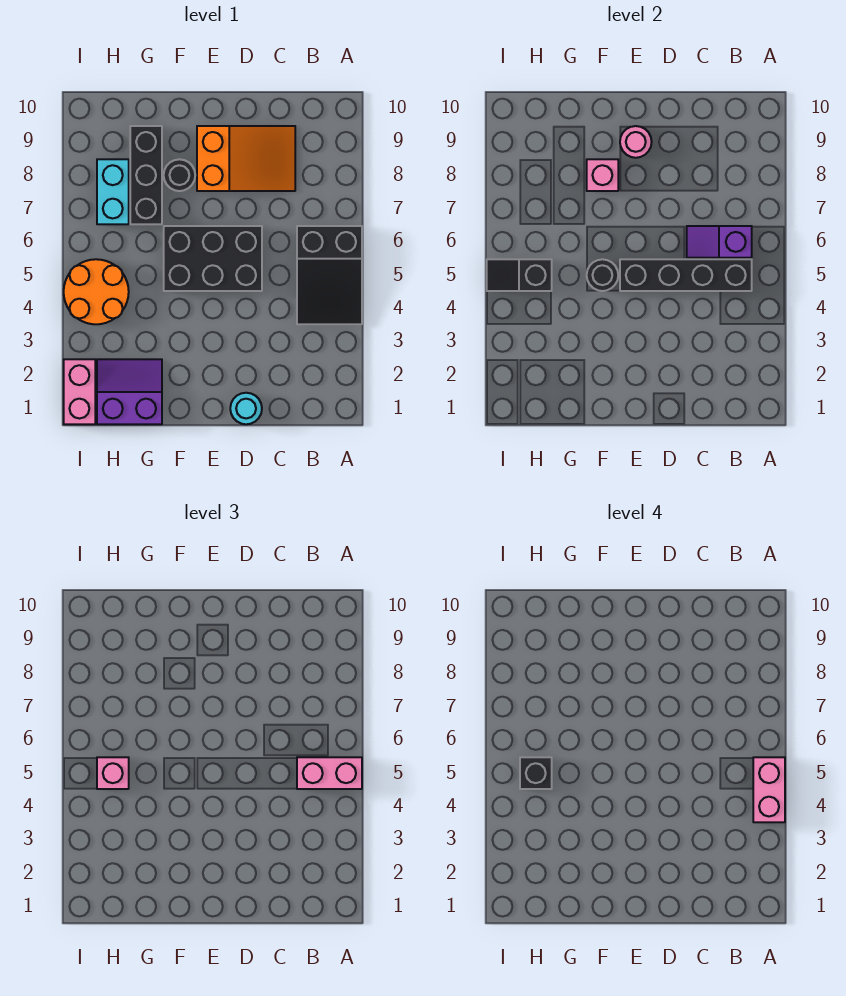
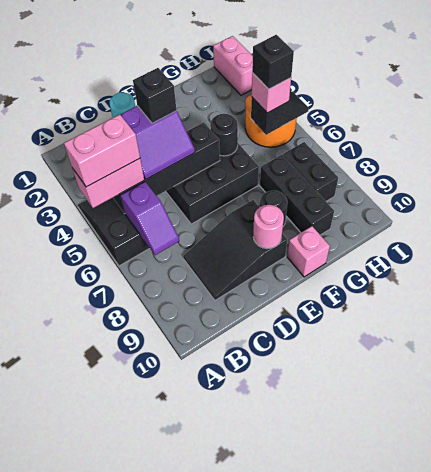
pink 1x2 brick [753,757,785,822] -> pink 1x2 brick turned to [64,115,140,187]
purple 1x2 slope [687,226,752,258] -> purple 1x2 slope turned to [121,182,179,255]
orange 2x3 slope [197,126,295,191] -> black 2x3 slope [183,200,287,300]
none -> black 1x1 brick [133,68,177,123]
pink 1x1 brick [587,159,618,191] -> pink 1x1 brick moved to [287,226,330,277]
purple 2x2 slope [97,359,162,424] -> purple 2x2 slope moved to [120,106,195,179]
cyan 1x2 brick [97,159,129,224] -> black 1x2 brick [283,142,338,201]

